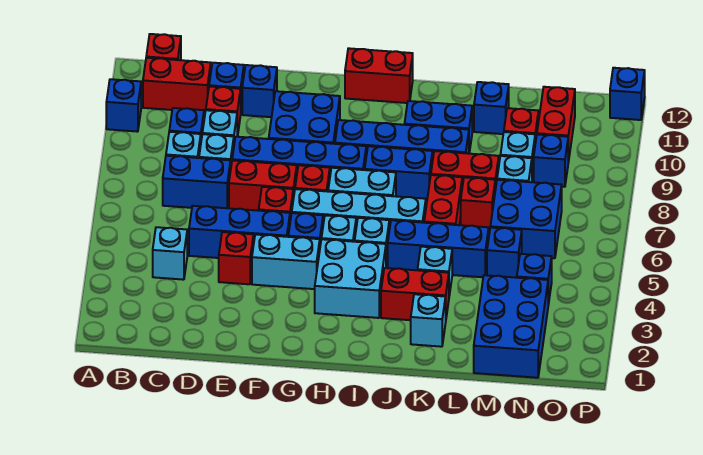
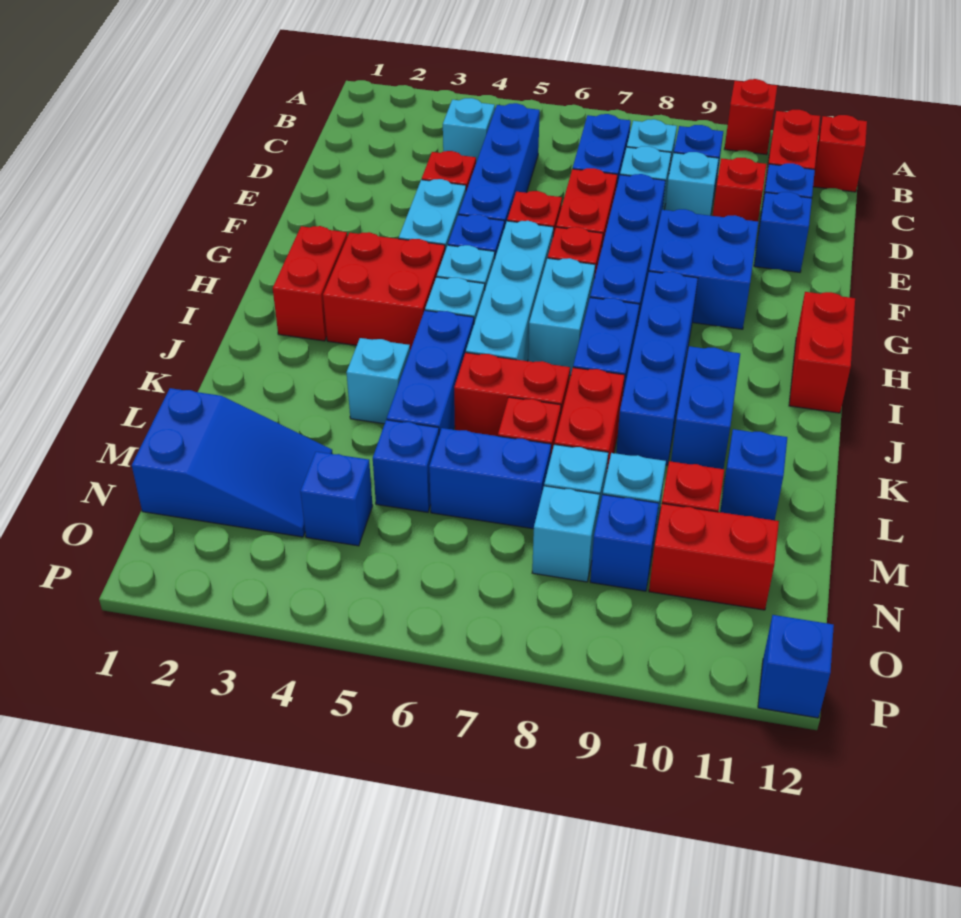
blue 1x1 brick [106,79,141,132] -> red 1x1 brick [725,79,777,155]
blue 1x3 brick [189,206,290,258] -> blue 1x4 brick [459,103,540,228]
cyan 2x2 brick [315,239,386,318] -> red 2x2 brick [323,232,445,350]
red 1x2 brick [381,268,449,320] -> red 1x2 brick moved to [273,226,347,341]
cyan 1x1 brick [411,294,446,347] -> cyan 1x1 brick moved to [532,486,600,582]
blue 2x3 brick [474,275,548,378] -> blue 2x3 slope [132,388,333,537]
blue 2x2 brick [490,180,562,258] -> blue 1x2 brick [429,428,551,529]

